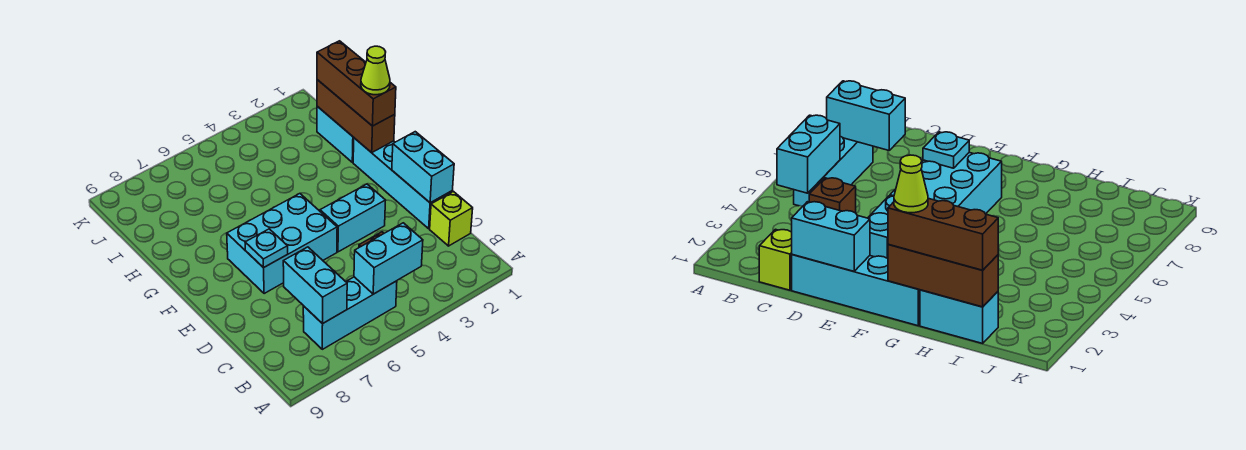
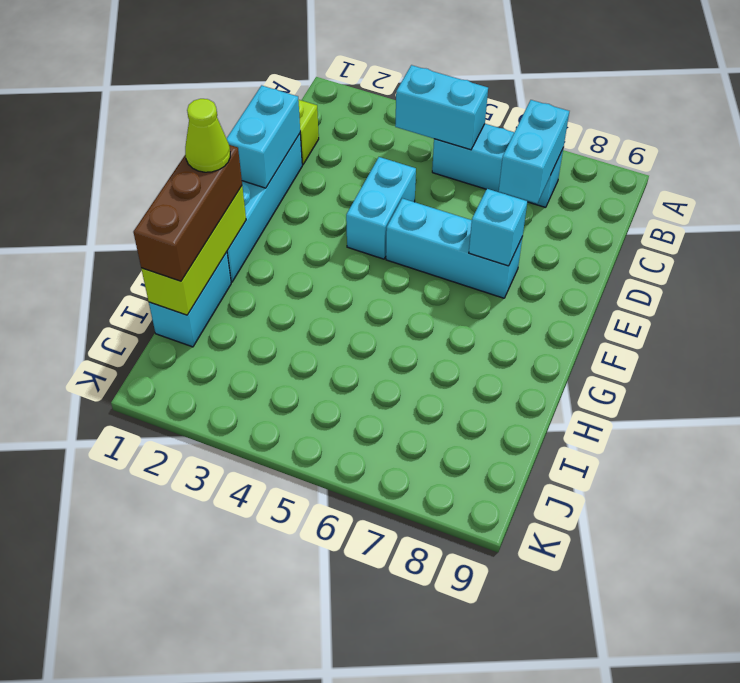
brown 1x1 brick [809,178,856,213] -> none
cyan 1x2 brick [320,184,386,252] -> cyan 1x2 brick turned to [346,157,416,259]
cyan 2x3 brick [227,194,337,294] -> cyan 1x3 brick [386,198,522,298]
cyan 1x1 plate [245,229,288,268] -> cyan 1x1 brick [469,189,527,266]
brown 1x3 brick [317,80,395,153] -> lime 1x3 brick [141,186,246,315]

